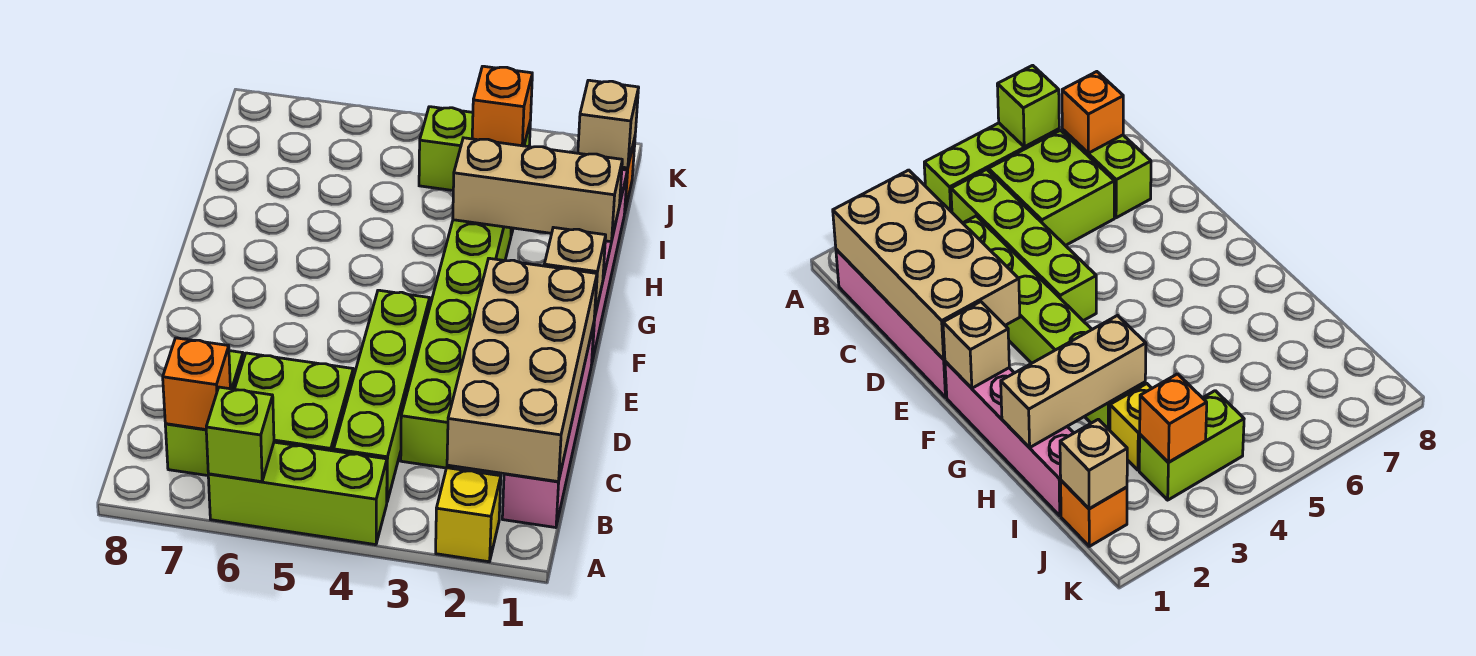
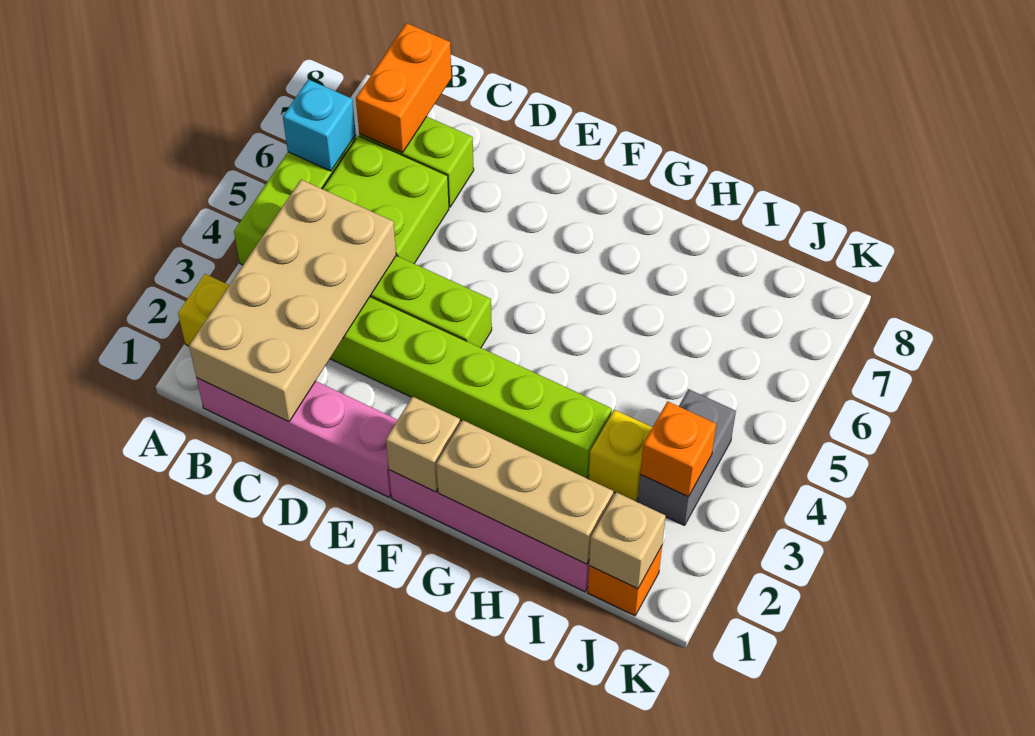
lime 1x1 brick [206,387,274,482] -> cyan 1x1 brick [283,79,356,171]
tan 2x4 brick [447,258,597,482] -> tan 2x4 brick turned to [189,180,396,422]
orange 1x1 brick [163,338,230,430] -> orange 1x2 brick [356,23,452,153]
tan 1x3 brick [453,138,622,242] -> tan 1x3 brick turned to [436,420,614,564]
lime 1x2 brick [419,107,530,190] -> grey 1x2 brick [638,389,736,526]

